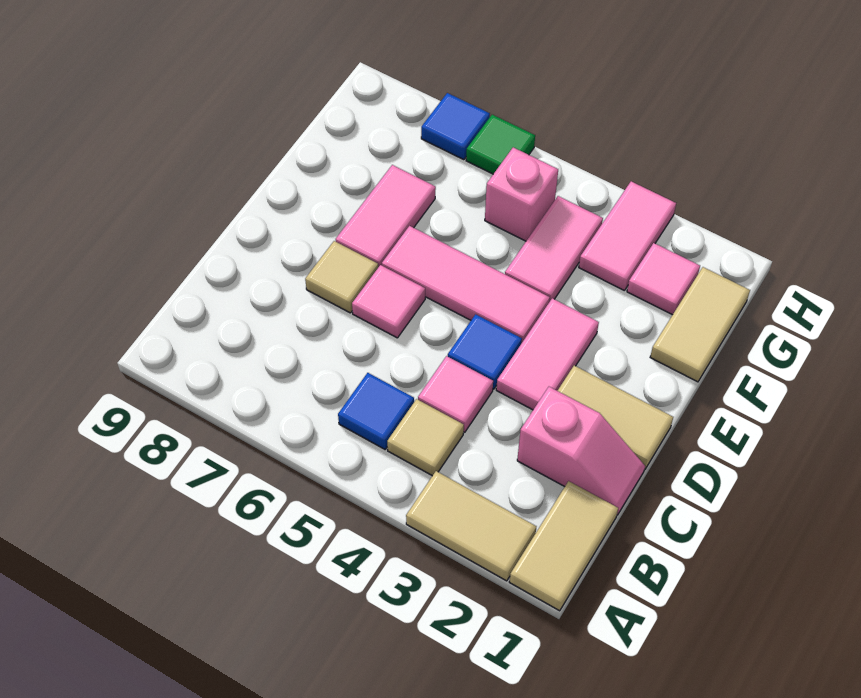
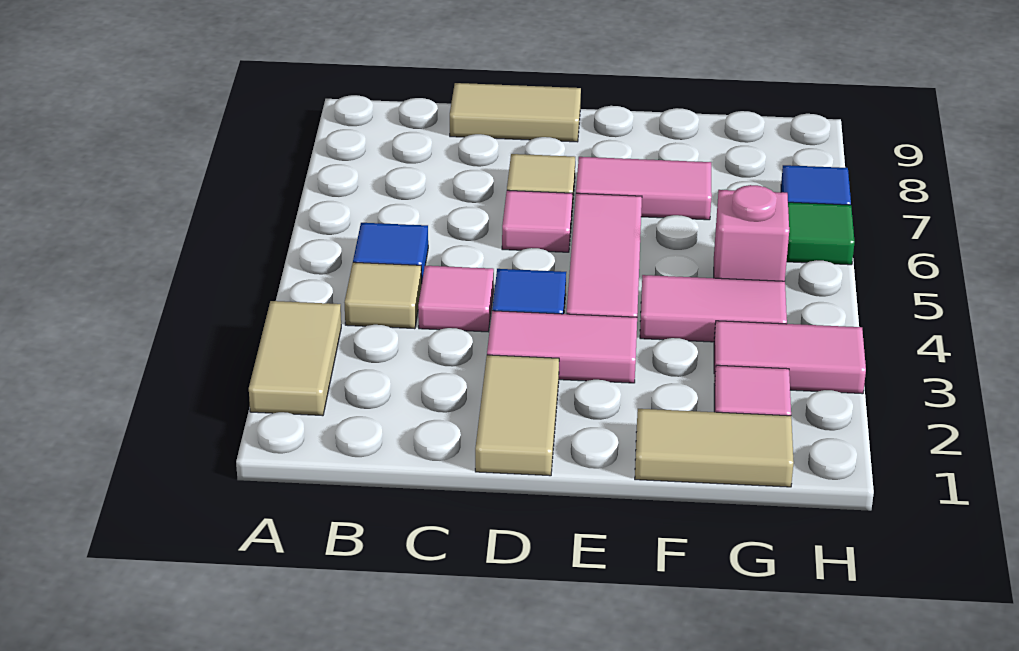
tan 1x2 tile [509,481,618,611] -> tan 1x2 tile moved to [450,83,581,142]
pink 1x2 slope [517,387,645,515] -> none

